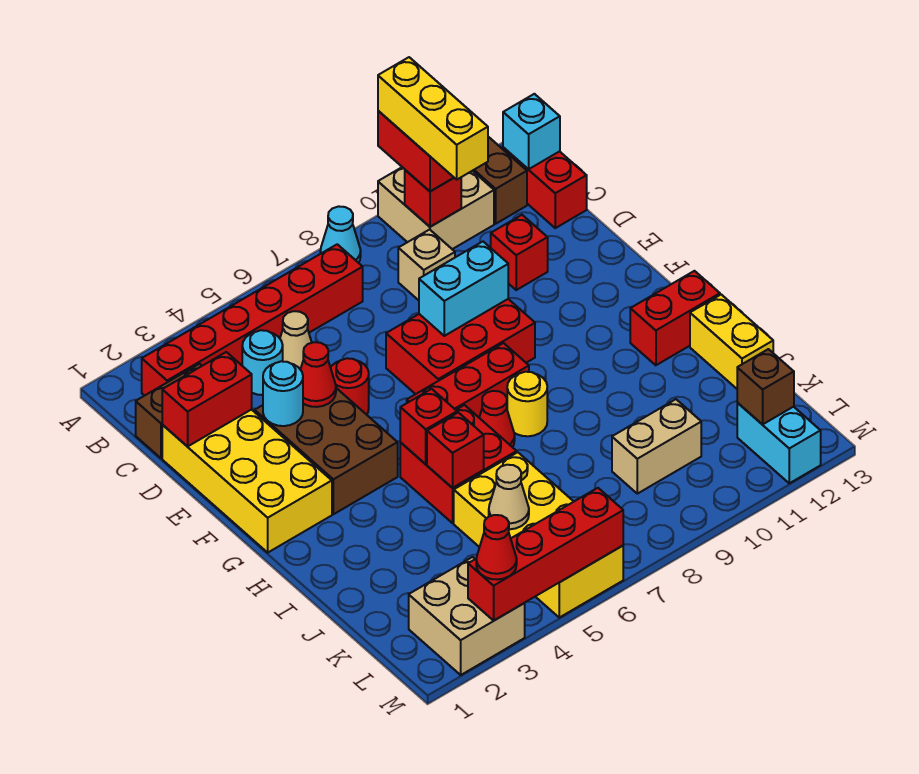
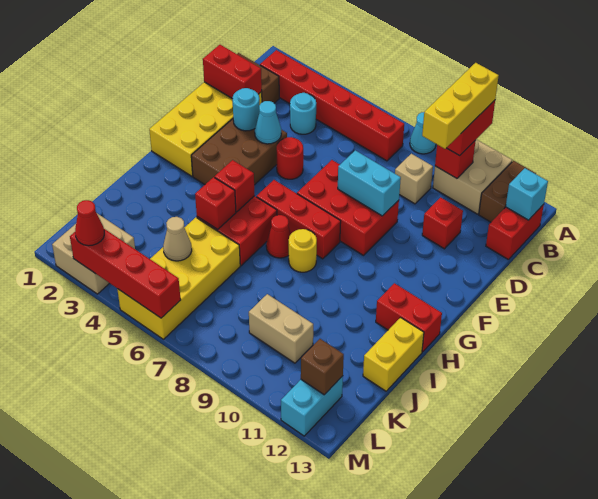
tan 1x1 cone [280,311,312,369] -> none
red 1x1 cone [300,342,336,407] -> cyan 1x1 cone [255,101,281,144]

